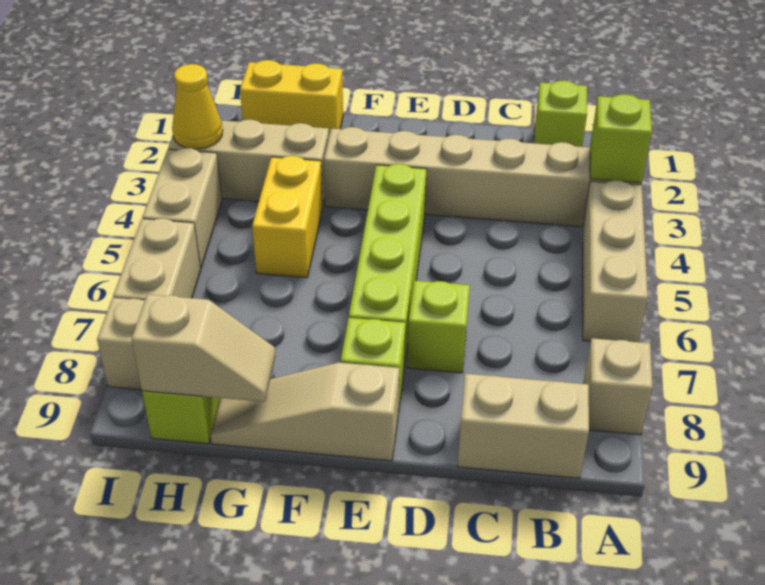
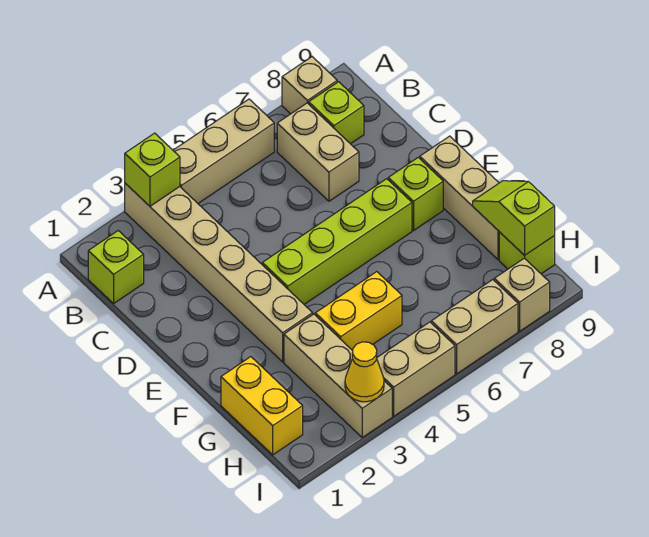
tan 1x2 brick [457,374,589,478] -> tan 1x2 brick moved to [277,103,359,201]
lime 1x1 brick [407,281,470,373] -> lime 1x1 brick moved to [309,82,364,144]
tan 1x3 slope [211,363,399,461] -> tan 1x3 brick [420,136,499,260]
tan 1x2 slope [131,294,275,402] -> lime 1x2 slope [473,181,555,255]

